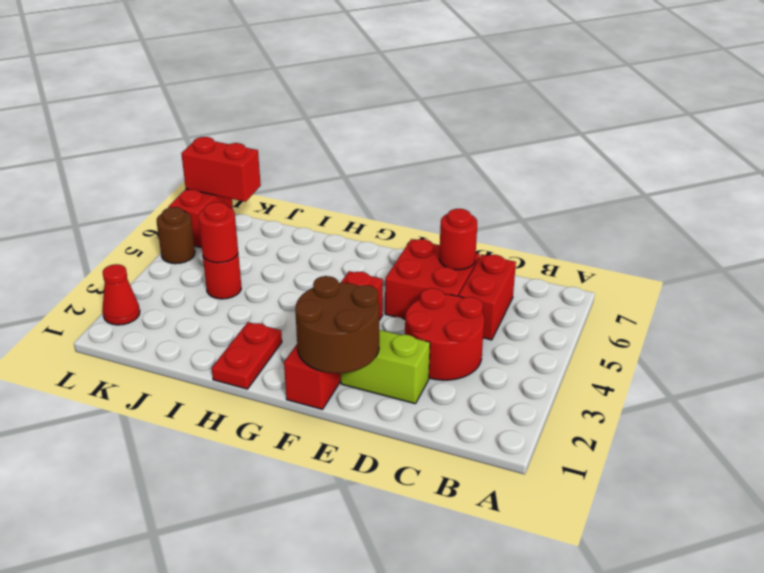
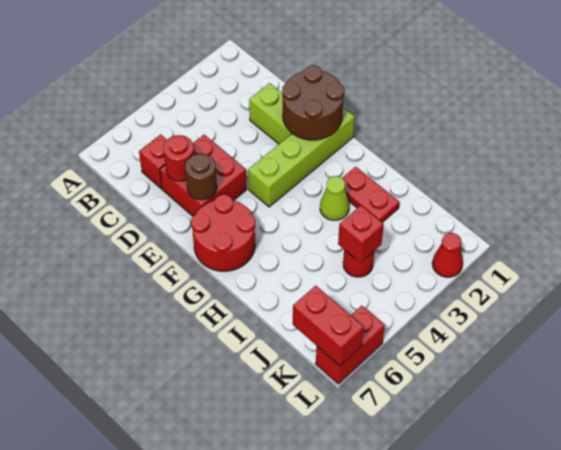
red 2x2 round brick [405,288,484,380] -> red 2x2 round brick moved to [191,195,255,271]
red 1x2 brick [459,255,516,340] -> red 1x1 brick [139,134,167,189]
red 1x4 brick [284,271,383,409] -> lime 1x4 brick [248,108,354,207]
red 1x2 plate [212,322,282,389] -> red 1x2 plate turned to [342,167,400,222]
none -> lime 1x1 cone [320,176,349,220]
red 1x1 round brick [198,202,238,263] -> red 1x1 brick [338,206,384,263]
brown 1x1 round brick [157,207,195,264] -> brown 1x1 round brick moved to [185,154,217,200]

